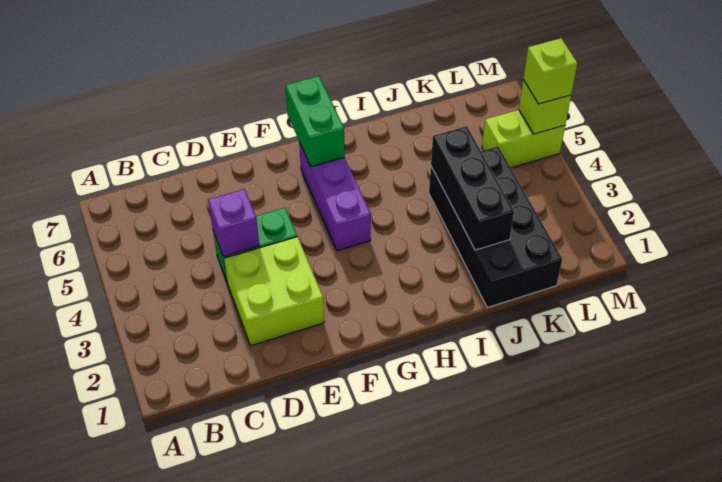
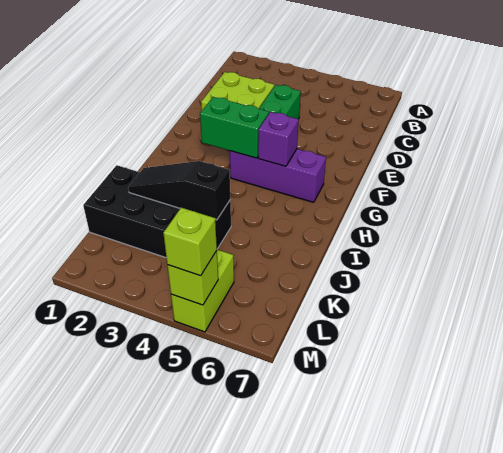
purple 1x1 brick [208,189,259,257] -> purple 1x1 brick moved to [258,112,299,166]
green 1x2 brick [285,76,345,167] -> green 1x2 brick moved to [200,97,269,158]
black 1x3 brick [431,126,514,250] -> black 1x3 slope [128,161,230,220]

